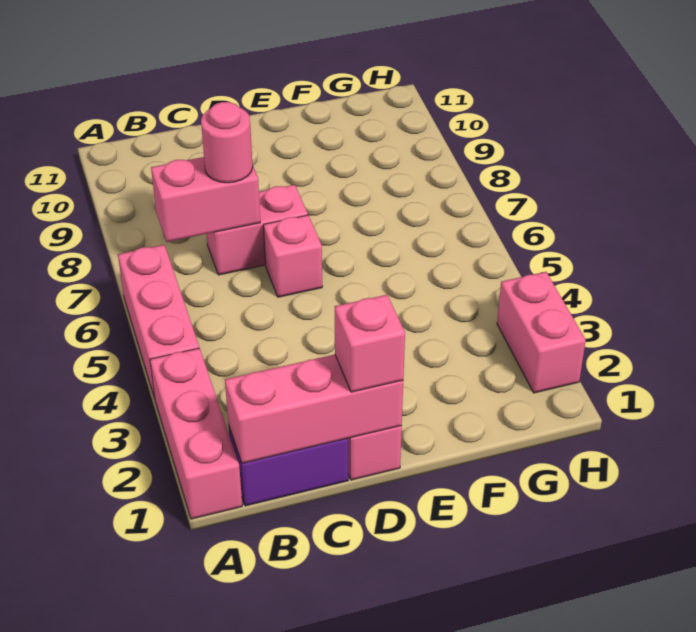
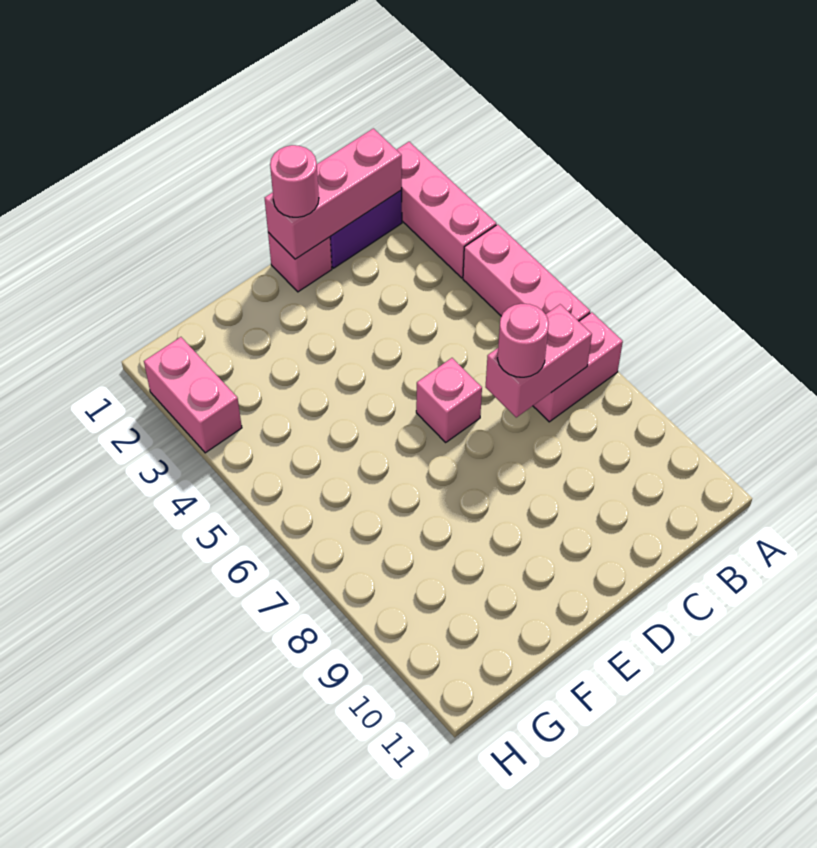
pink 1x2 brick [206,185,308,275] -> pink 1x2 brick moved to [533,312,623,422]
pink 1x1 brick [335,295,405,392] -> pink 1x1 round brick [270,145,319,217]

